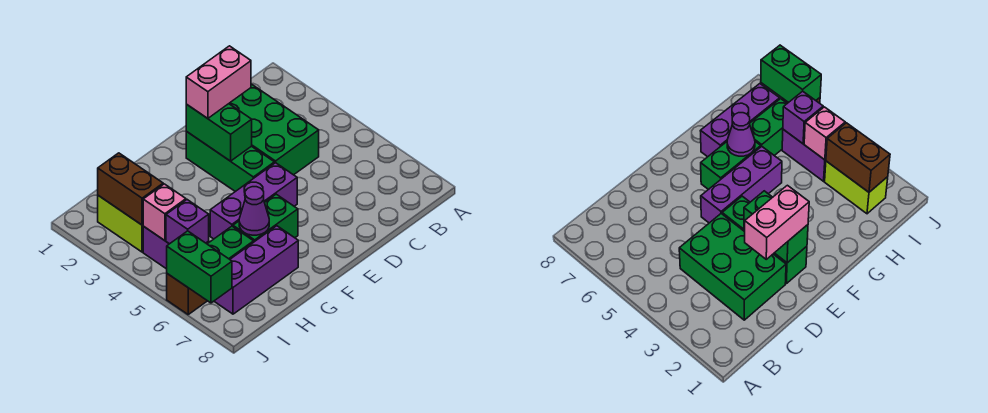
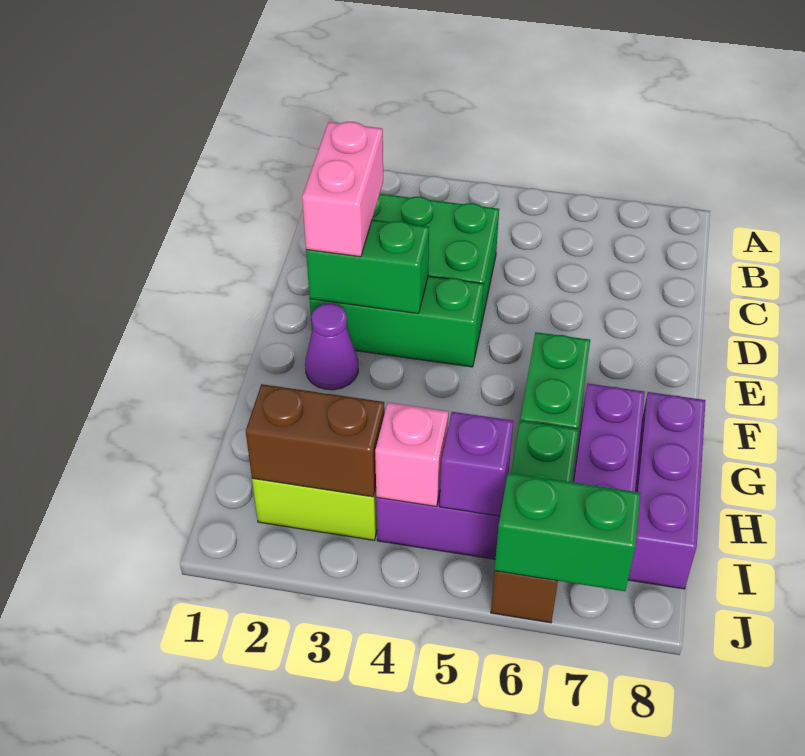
purple 1x3 brick [210,163,297,239] -> purple 1x3 brick moved to [628,392,705,589]
purple 1x1 cone [239,187,269,235] -> purple 1x1 cone moved to [305,304,358,390]

